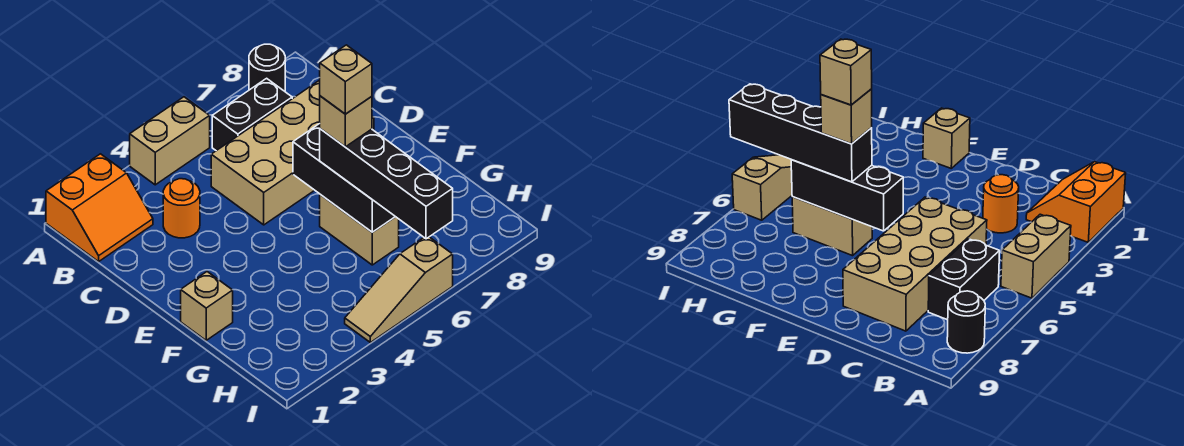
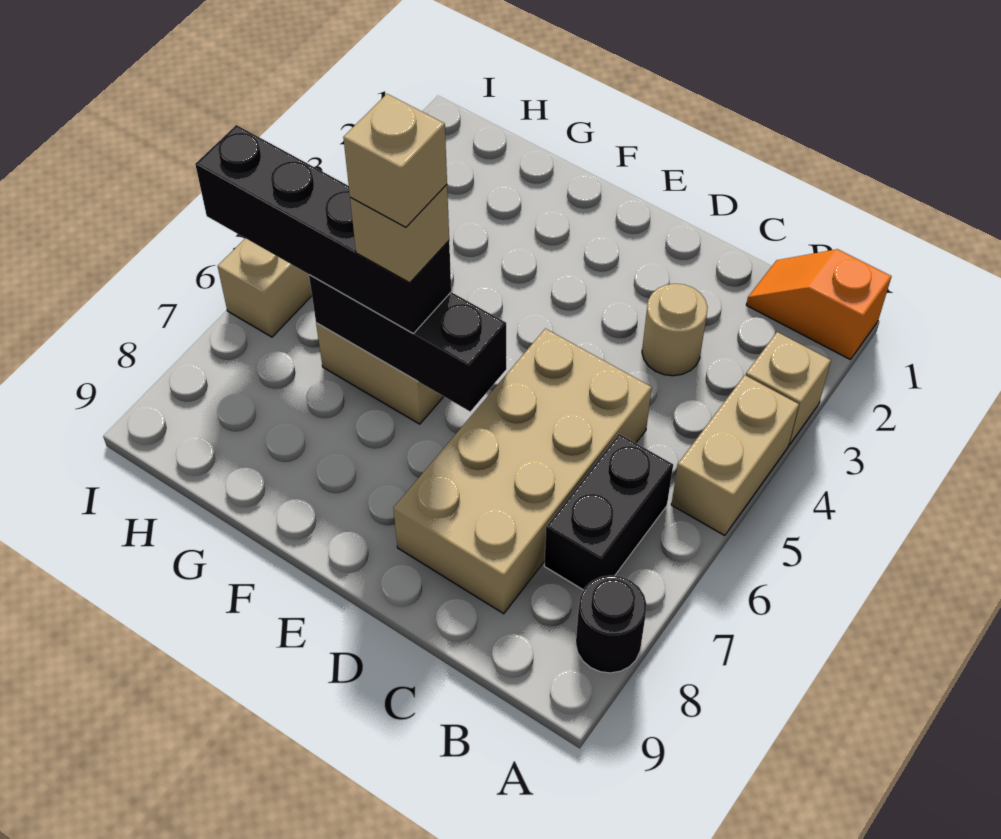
orange 2x2 slope [46,154,153,262] -> orange 1x2 slope [746,249,891,360]
orange 1x1 round brick [163,179,200,238] -> tan 1x1 round brick [642,284,708,376]
tan 1x1 brick [181,272,233,340] -> tan 1x1 brick moved to [746,332,831,445]

